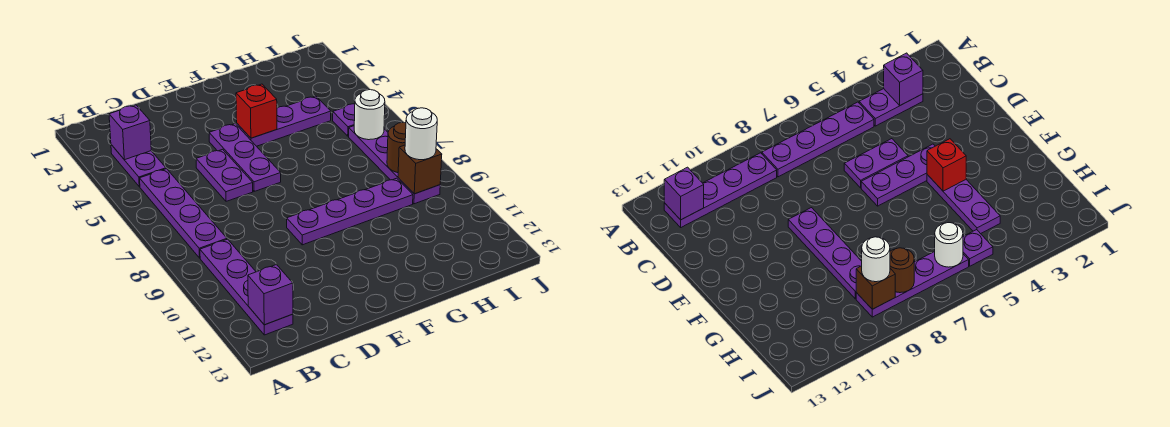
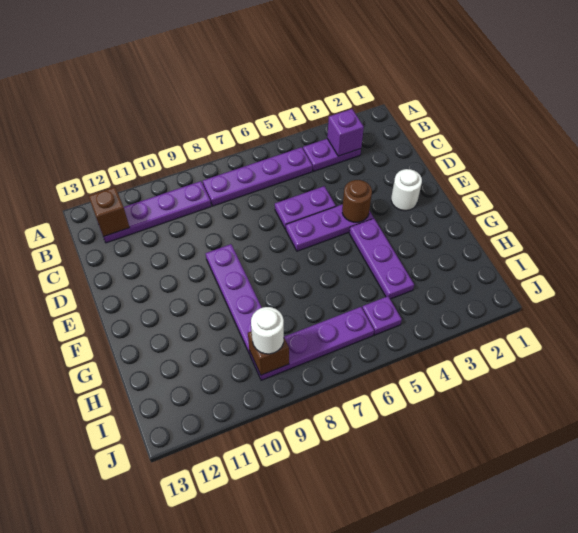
purple 1x1 brick [248,264,293,325] -> brown 1x1 brick [89,187,130,237]
red 1x1 brick [236,84,277,138] -> none
white 1x1 round brick [354,90,385,140] -> white 1x1 round brick moved to [391,169,422,211]
brown 1x1 round brick [387,122,406,173] -> brown 1x1 round brick moved to [342,180,372,222]

